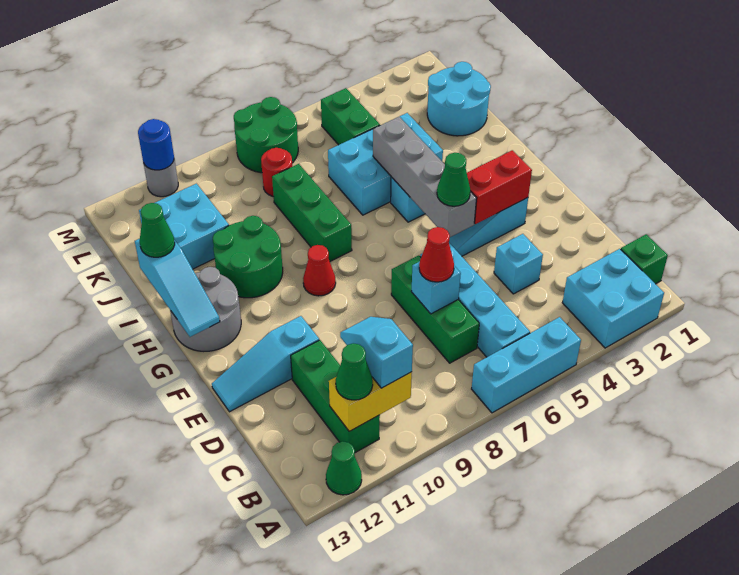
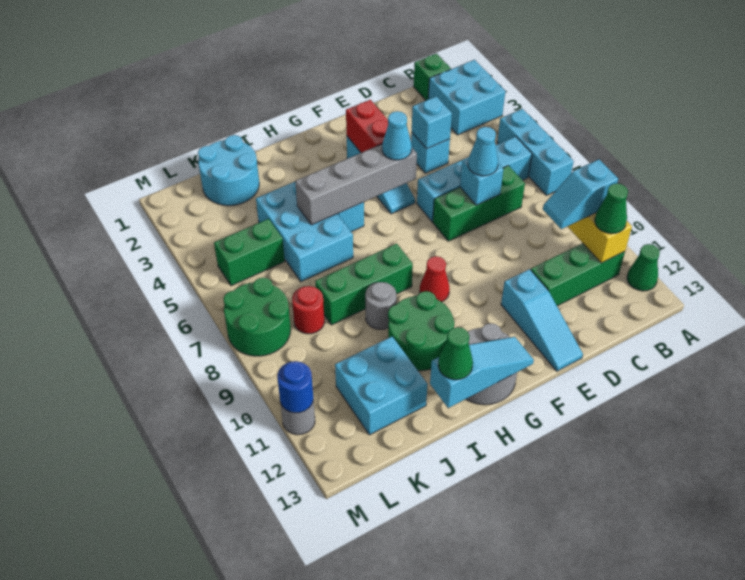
none -> cyan 1x1 brick [412,96,452,149]
red 1x1 cone [419,227,454,282] -> cyan 1x1 cone [468,127,498,176]
green 1x1 cone [437,153,470,206] -> cyan 1x1 cone [382,111,412,160]
none -> grey 1x1 round brick [365,282,396,329]

